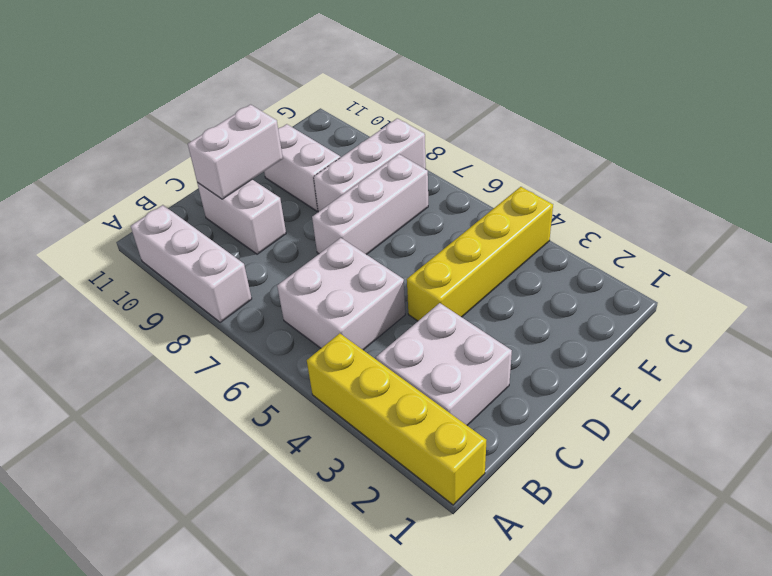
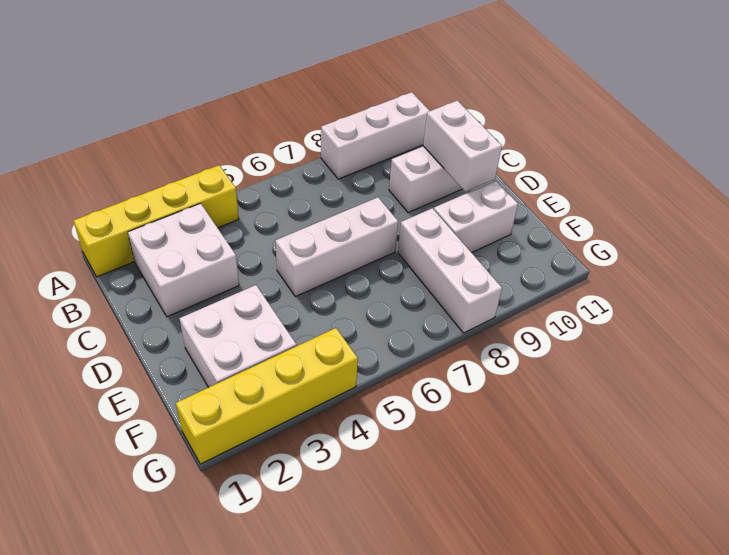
white 2x2 brick [277,238,405,350] -> white 2x2 brick moved to [179,285,297,387]
yellow 1x4 brick [407,187,553,321] -> yellow 1x4 brick turned to [176,328,358,464]
white 1x3 brick [312,154,428,255] -> white 1x3 brick turned to [276,197,398,297]

